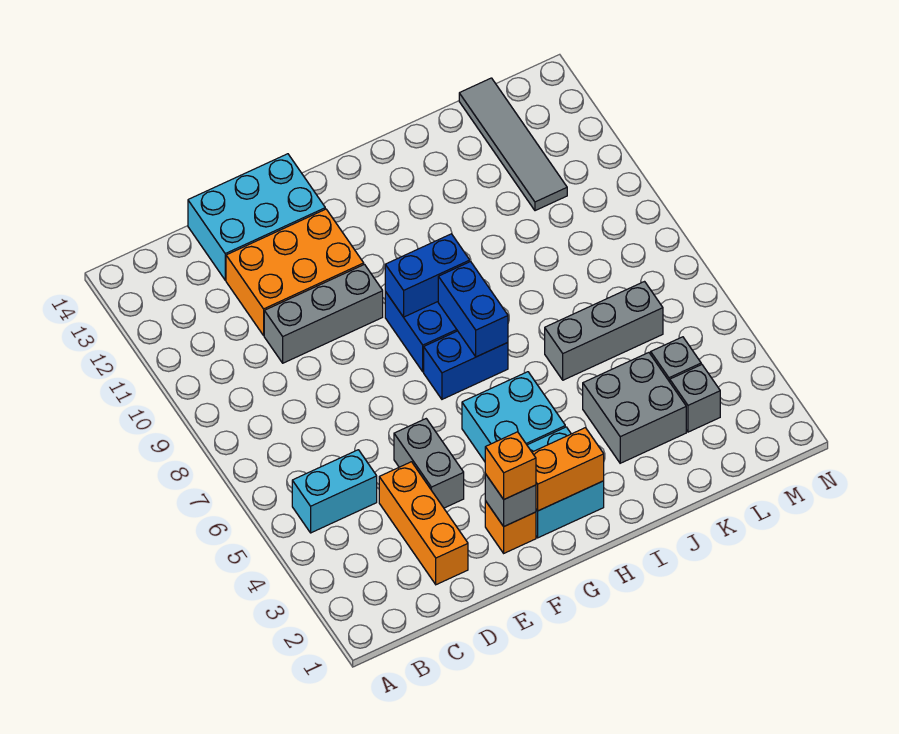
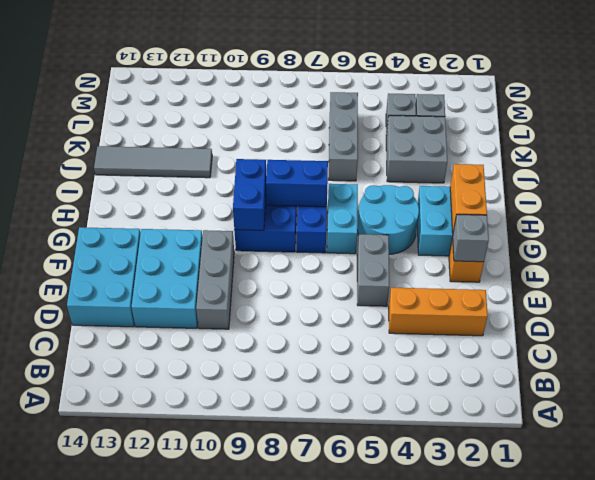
cyan 1x2 brick [292,450,377,533] -> cyan 1x2 brick moved to [327,184,358,254]
orange 2x3 brick [226,209,364,335] -> cyan 2x3 brick [132,229,203,328]
grey 1x2 brick [394,419,464,508] -> grey 1x2 brick turned to [357,234,389,306]
orange 1x1 brick [485,432,536,499] -> none
cyan 2x2 brick [462,372,565,461] -> cyan 2x2 round brick [358,185,419,254]
grey 1x4 tile [459,78,567,211] -> grey 1x4 tile moved to [94,146,212,178]

